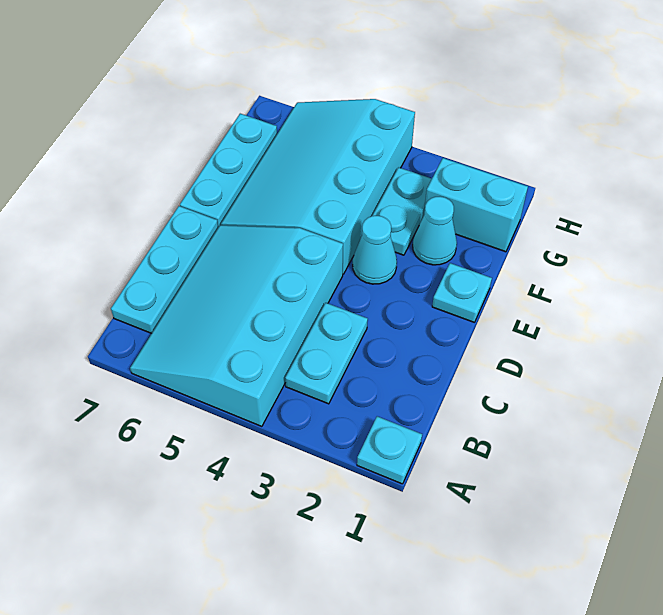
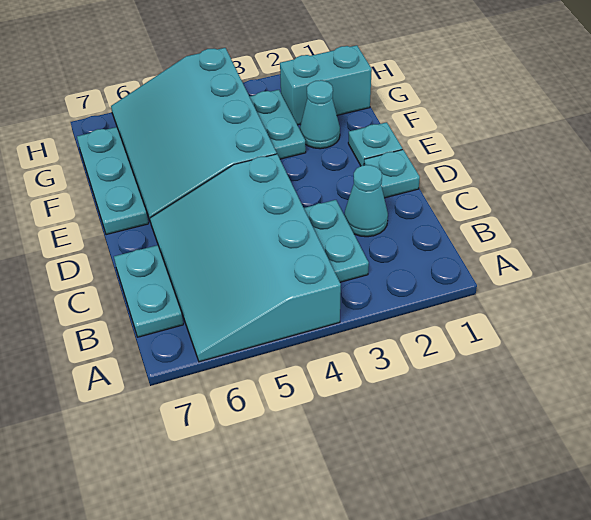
cyan 1x1 plate [357,416,422,484] -> cyan 1x1 plate moved to [364,150,420,198]
cyan 1x3 plate [111,206,218,333] -> cyan 1x2 plate [114,245,183,337]
cyan 1x1 cone [353,216,397,284] -> cyan 1x1 cone moved to [344,165,388,237]

